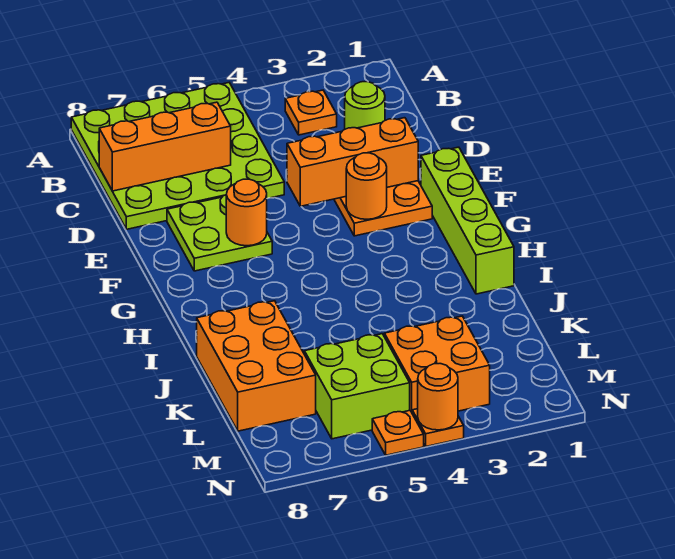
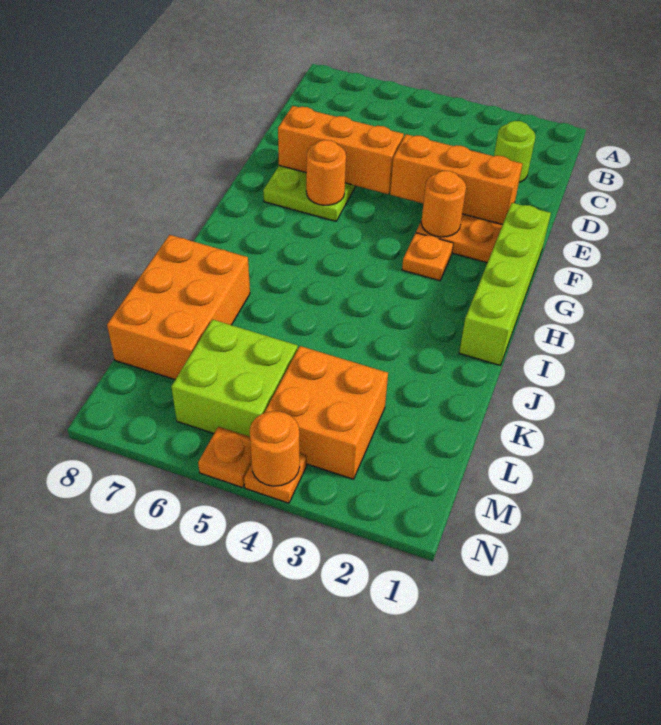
lime 4x4 plate [71,83,284,229] -> none
orange 1x1 plate [285,90,337,135] -> orange 1x1 plate moved to [402,233,453,281]
orange 1x3 brick [99,102,231,191] -> orange 1x3 brick moved to [278,106,404,194]

